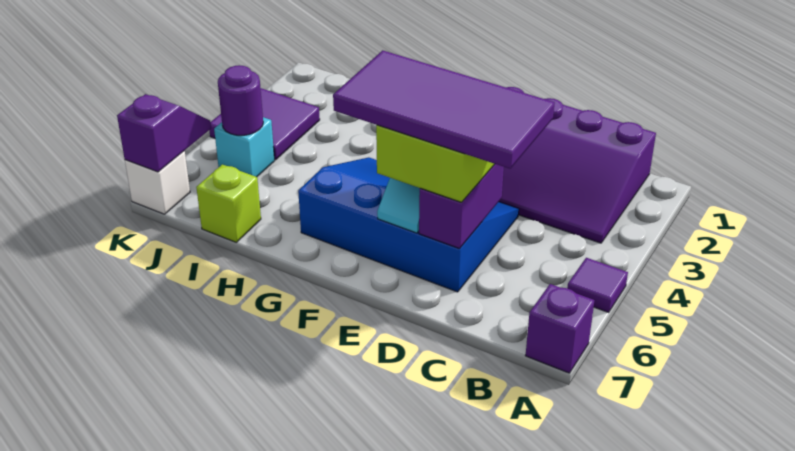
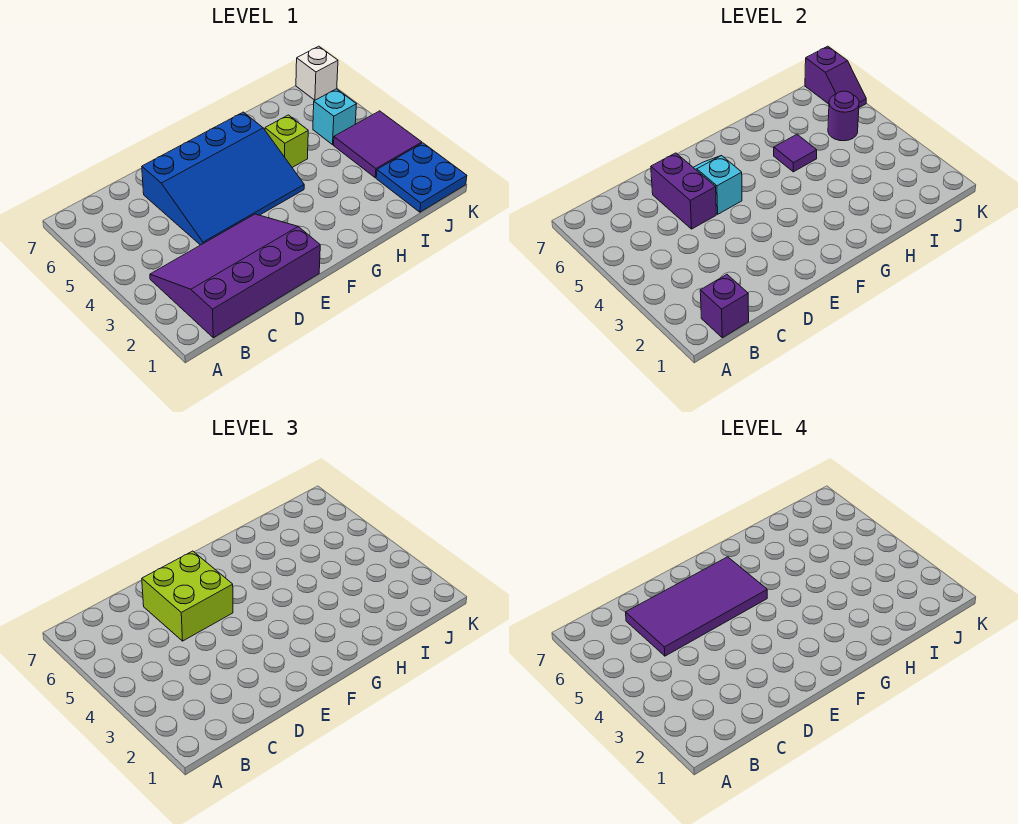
purple 1x1 tile [567,258,628,312] -> purple 1x1 tile moved to [774,135,817,172]
purple 1x1 brick [525,284,594,373] -> purple 1x1 brick moved to [700,275,749,338]
lime 1x1 brick [196,165,261,242] -> lime 1x1 brick moved to [265,115,308,167]
none -> blue 2x2 plate [376,143,467,212]

